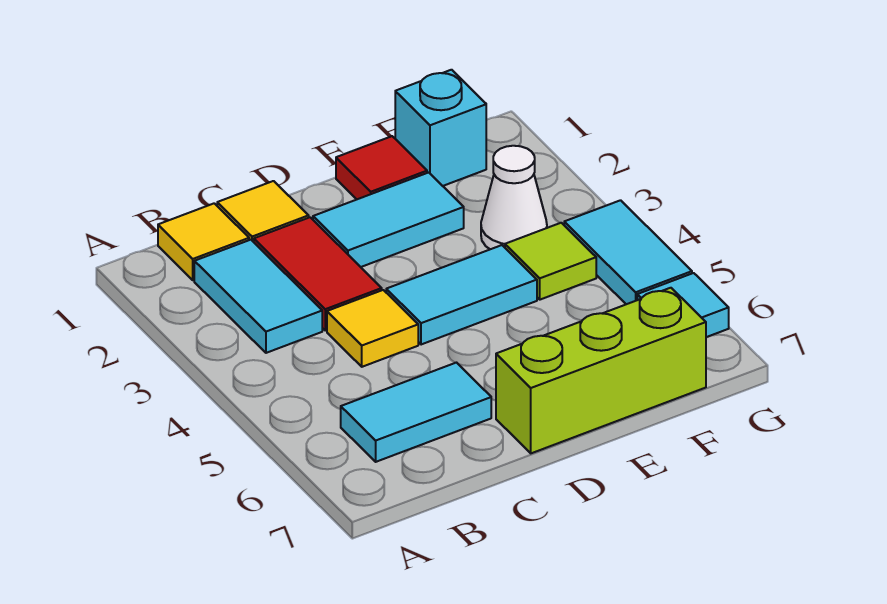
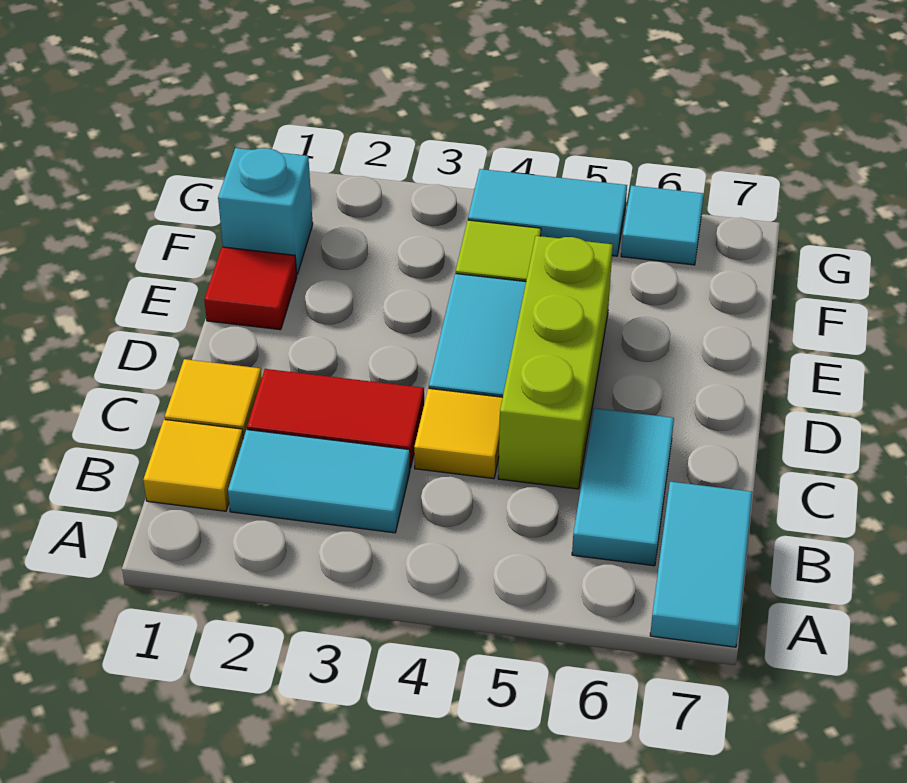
cyan 1x2 tile [313,173,464,267] -> cyan 1x2 tile moved to [650,482,752,647]
lime 1x3 brick [496,288,706,453] -> lime 1x3 brick moved to [498,236,613,489]
white 1x1 cone [481,146,547,249] -> none

